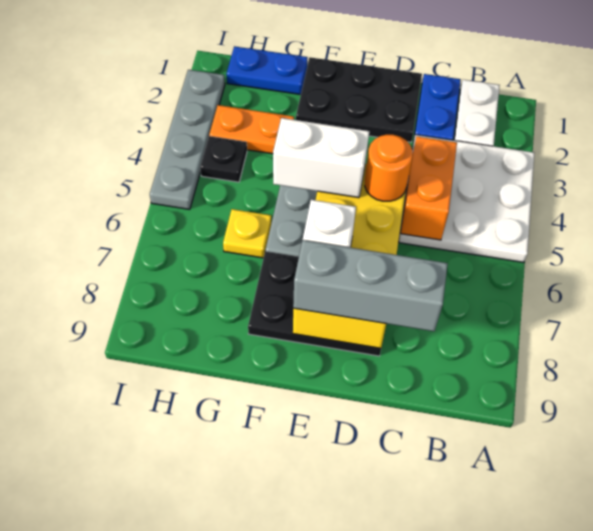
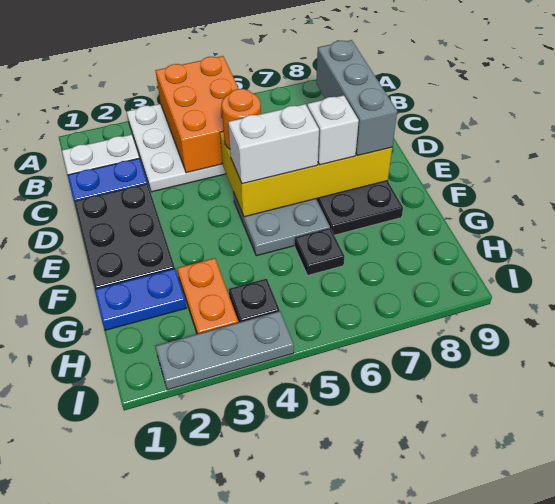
orange 1x2 brick [400,136,457,240] -> orange 2x3 brick [156,56,239,173]
white 1x2 brick [273,118,369,198] -> white 1x2 brick turned to [228,104,319,184]
blue 1x2 plate [226,46,308,95] -> blue 1x2 plate turned to [95,269,186,330]
yellow 1x1 plate [223,209,271,258] -> black 1x1 plate [295,228,345,275]
grey 1x4 plate [150,70,225,209] -> grey 1x3 plate [155,311,294,390]

